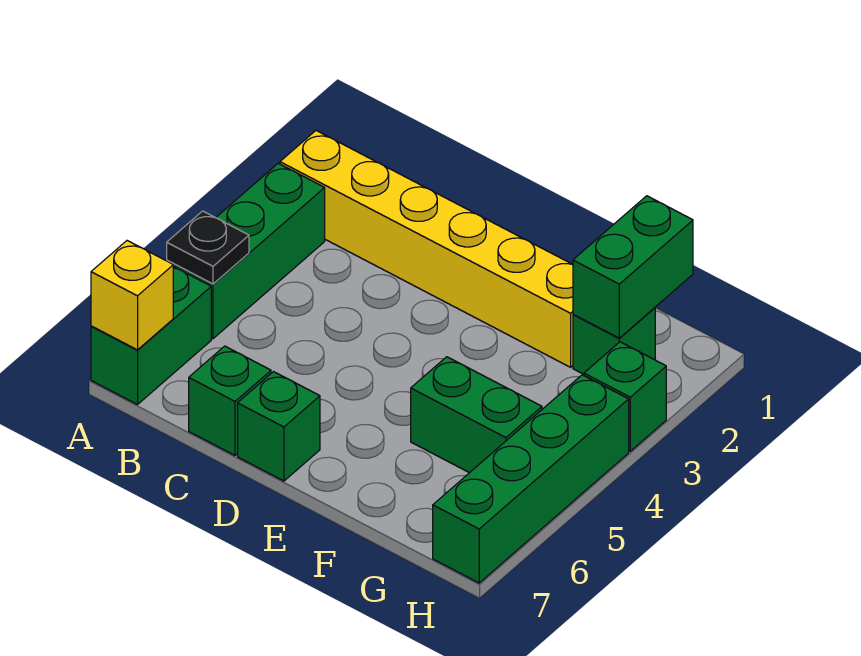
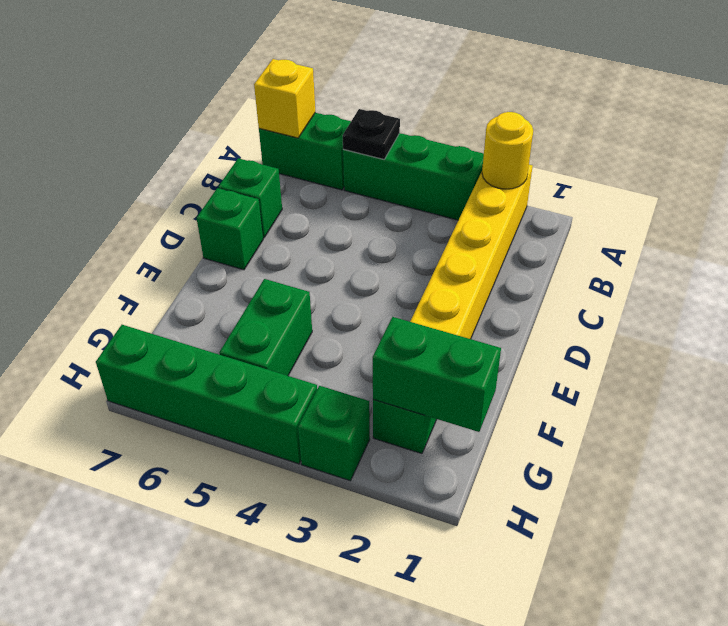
none -> yellow 1x1 round brick [482,112,533,189]

